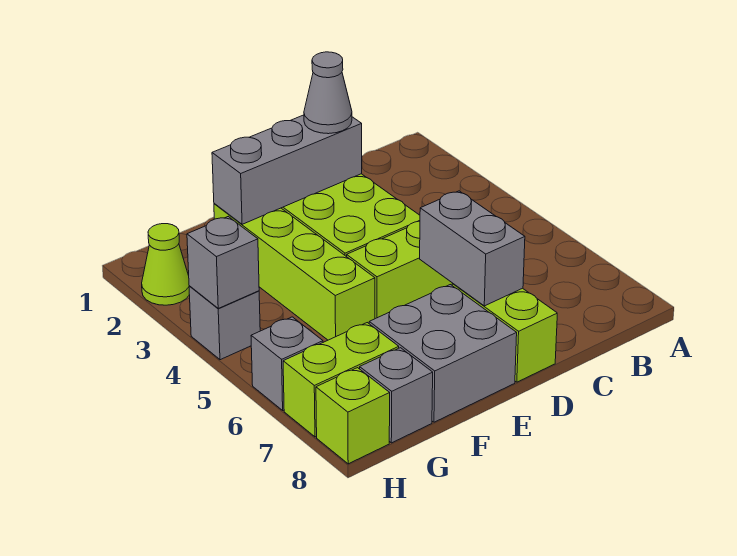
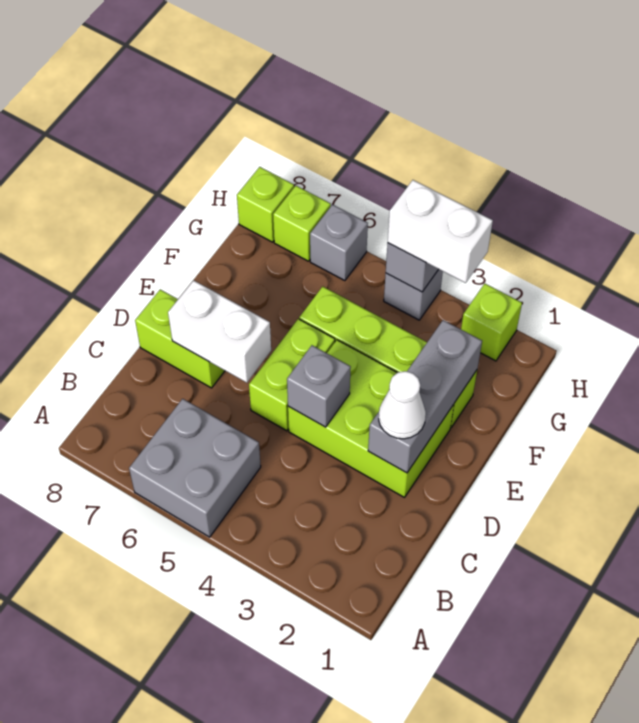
grey 1x1 cone [304,52,352,134] -> white 1x1 cone [379,371,426,439]
grey 1x2 brick [420,191,525,306] -> white 1x2 brick [168,280,271,383]
grey 2x2 brick [369,285,517,422] -> grey 2x2 brick moved to [129,399,261,537]
lime 1x2 brick [283,323,399,437] -> lime 1x1 brick [273,186,331,261]
grey 1x1 brick [360,348,433,443] -> grey 1x1 brick moved to [287,345,351,427]
lime 1x1 cone [142,224,189,305] -> lime 1x1 brick [461,284,522,361]
none -> white 1x2 brick [388,180,493,283]

